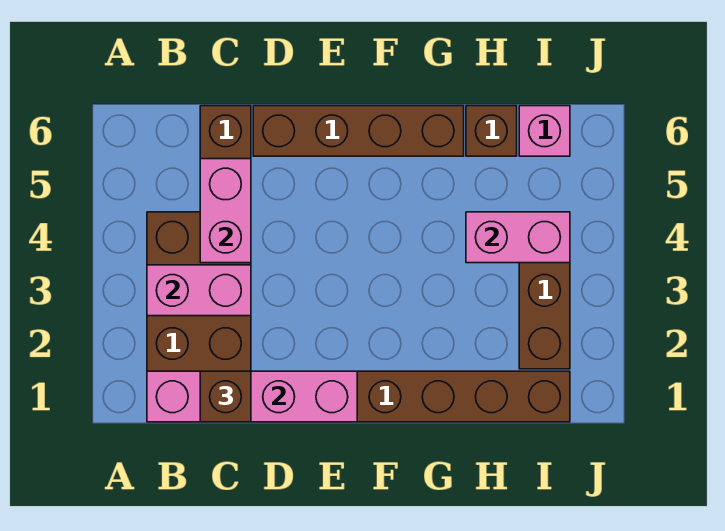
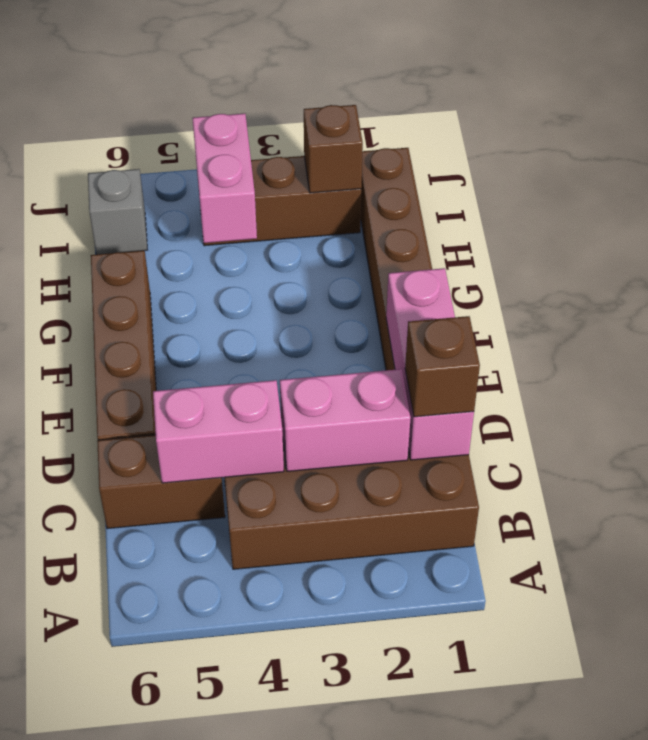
pink 1x4 brick [147,371,357,422] -> pink 1x3 brick [386,268,474,460]
pink 1x2 brick [147,265,251,316] -> pink 1x2 brick turned to [280,369,411,471]
brown 1x1 brick [466,106,517,156] -> brown 1x1 brick moved to [304,105,363,193]
pink 1x1 brick [519,106,570,156] -> grey 1x1 brick [88,169,147,255]

